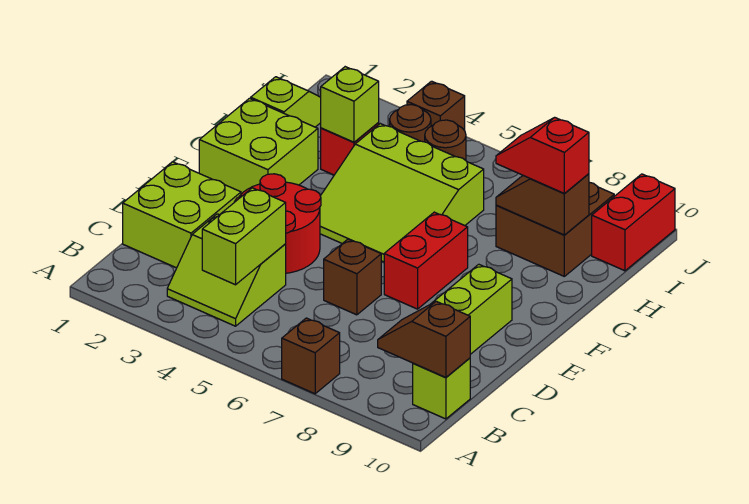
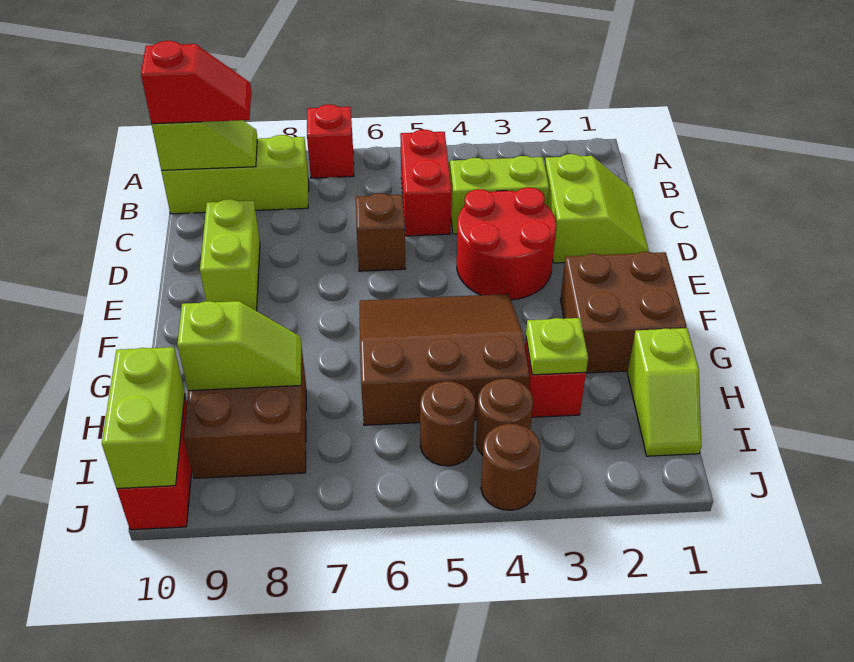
brown 1x1 brick [282,318,340,394] -> red 1x1 brick [307,104,354,178]
lime 1x2 brick [202,188,286,285] -> lime 1x2 brick moved to [102,347,185,489]
brown 1x2 slope [378,301,470,378] -> lime 1x2 slope [151,120,257,171]
lime 1x1 brick [413,358,470,419] -> lime 1x3 brick [161,135,309,214]
lime 2x2 brick [123,162,241,268] -> lime 2x2 slope [545,154,649,263]
red 1x2 brick [384,212,468,309] -> red 1x2 brick moved to [400,130,451,236]
lime 2x2 brick [199,98,318,194] -> brown 2x2 brick [560,252,687,373]
lime 3x3 slope [320,124,484,262] -> brown 3x3 slope [360,294,529,425]
lime 1x1 brick [321,67,379,142] -> lime 1x1 plate [526,318,588,375]
brown 1x2 slope [496,174,589,235] -> lime 1x2 slope [177,301,301,391]
red 1x2 slope [496,117,589,194] -> red 1x2 slope moved to [141,41,251,124]
brown 1x1 brick [407,81,465,131] -> brown 1x1 round brick [481,424,540,510]

